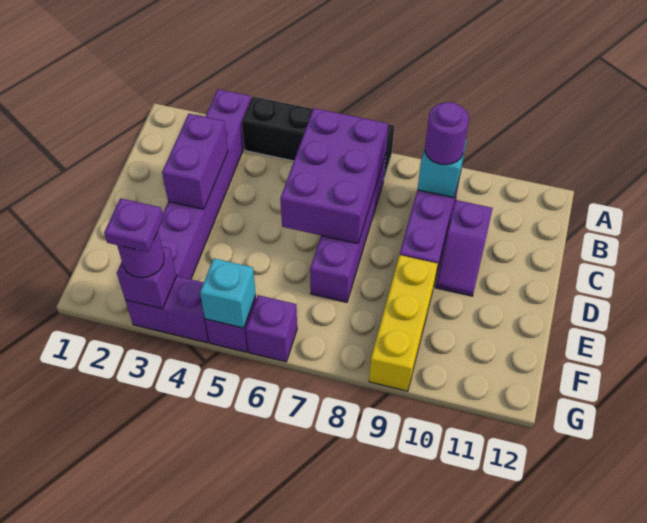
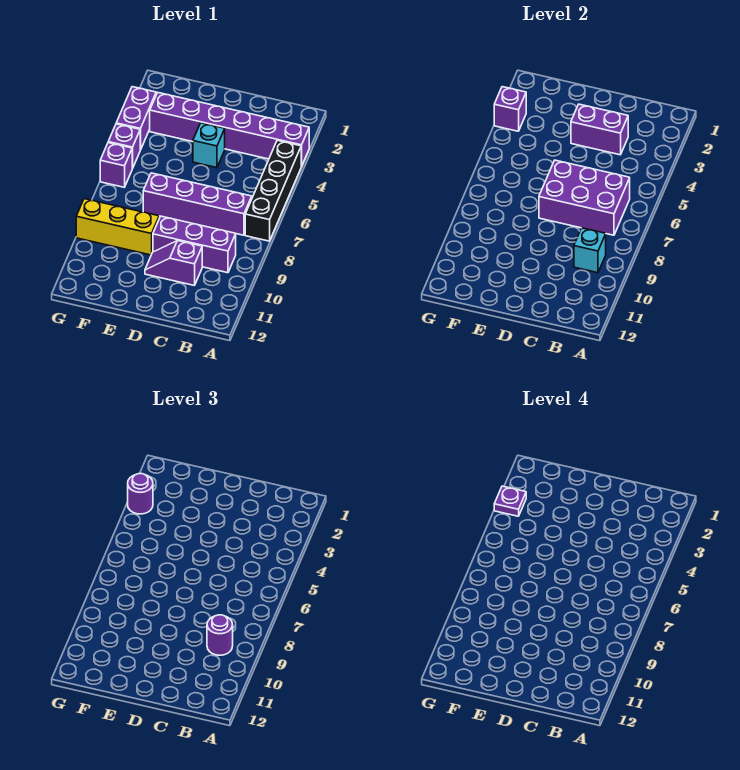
cyan 1x1 brick [200,258,256,328] -> cyan 1x1 brick moved to [193,123,225,168]

